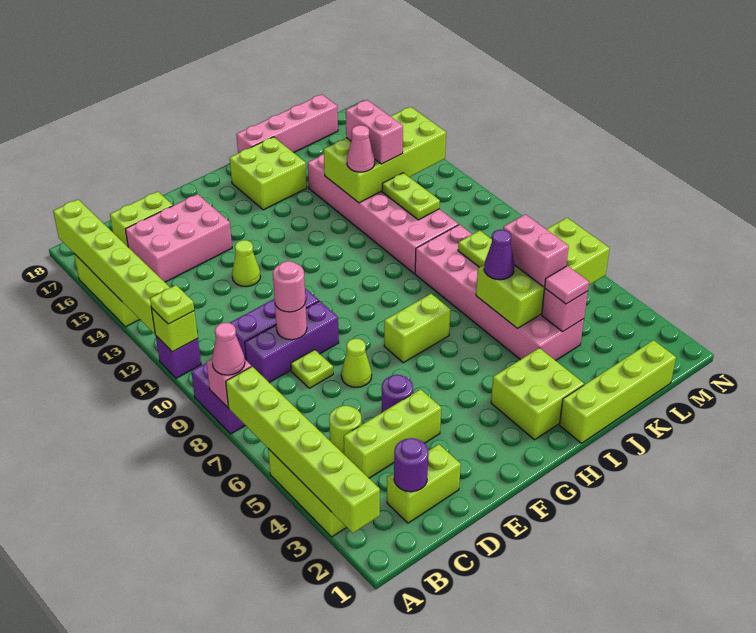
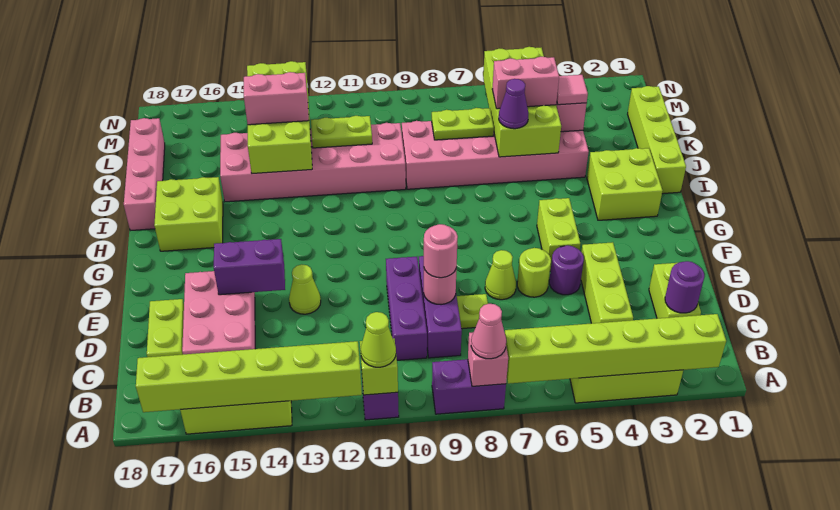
lime 1x1 plate [150,285,194,324] -> lime 1x1 cone [361,312,396,367]
lime 1x1 round brick [329,406,362,454] -> lime 1x1 round brick moved to [517,248,551,297]
none -> purple 1x2 brick [214,239,285,295]
lime 1x2 brick [384,294,450,363] -> lime 1x2 brick moved to [537,198,580,271]
pink 1x1 cone [347,125,375,172] -> none

